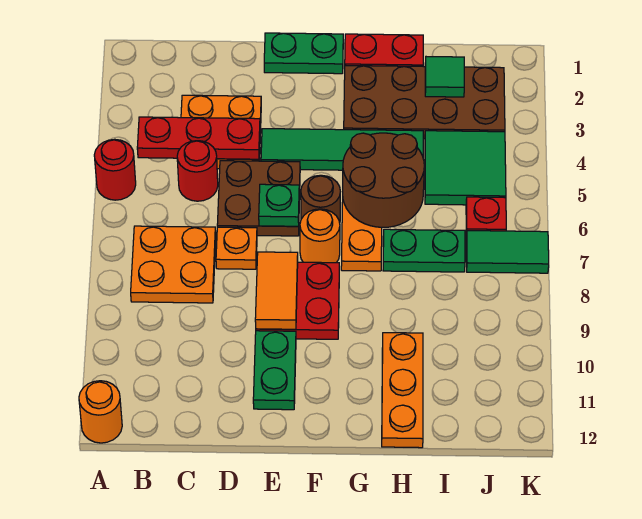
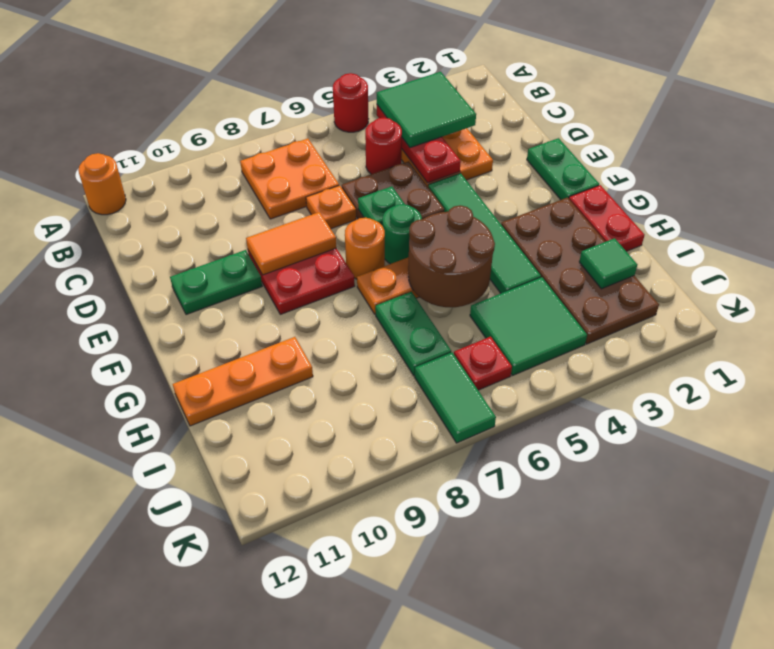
none -> green 2x2 tile [377,72,476,148]
brown 1x1 round brick [301,175,340,223] -> green 1x1 round brick [383,204,422,264]

